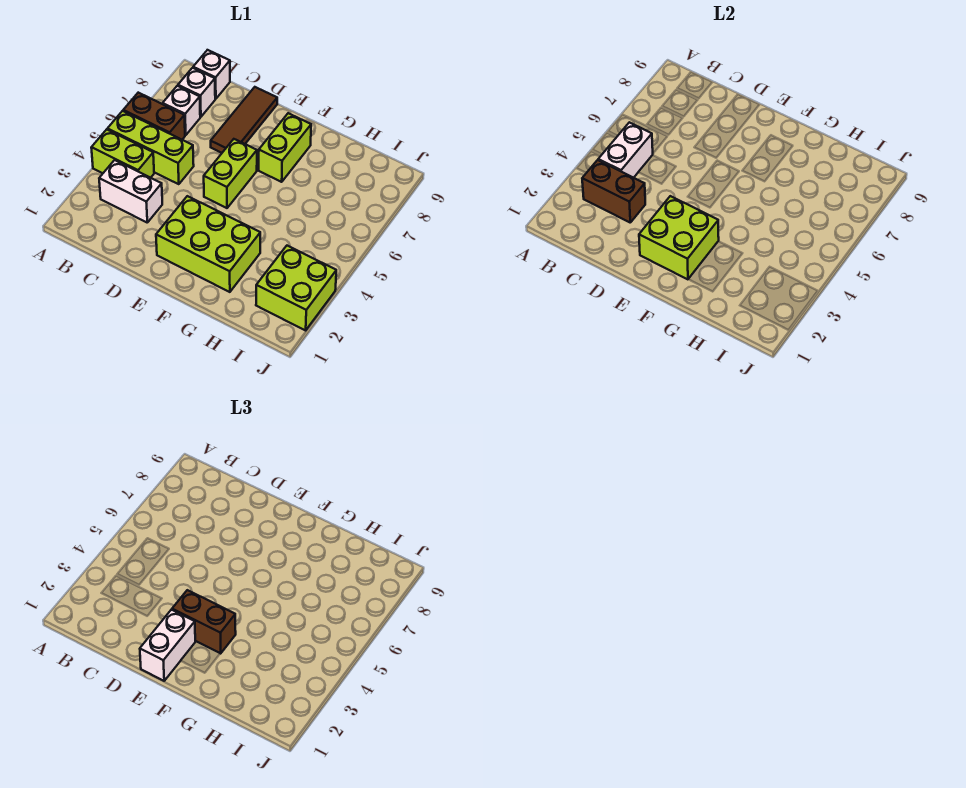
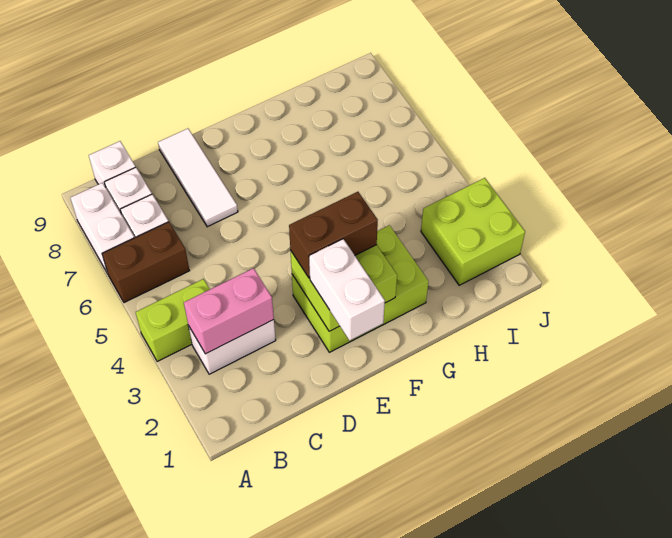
lime 1x3 brick [107,111,194,184] -> none
brown 1x2 brick [582,160,645,222] -> pink 1x2 brick [184,268,274,354]
white 1x2 brick [598,122,653,178] -> white 1x2 brick moved to [70,183,134,274]
brown 1x3 tile [211,87,277,153] -> white 1x3 tile [158,129,238,227]
lime 1x2 brick [204,139,257,208] -> none
lime 1x2 brick [259,113,311,182] -> none

